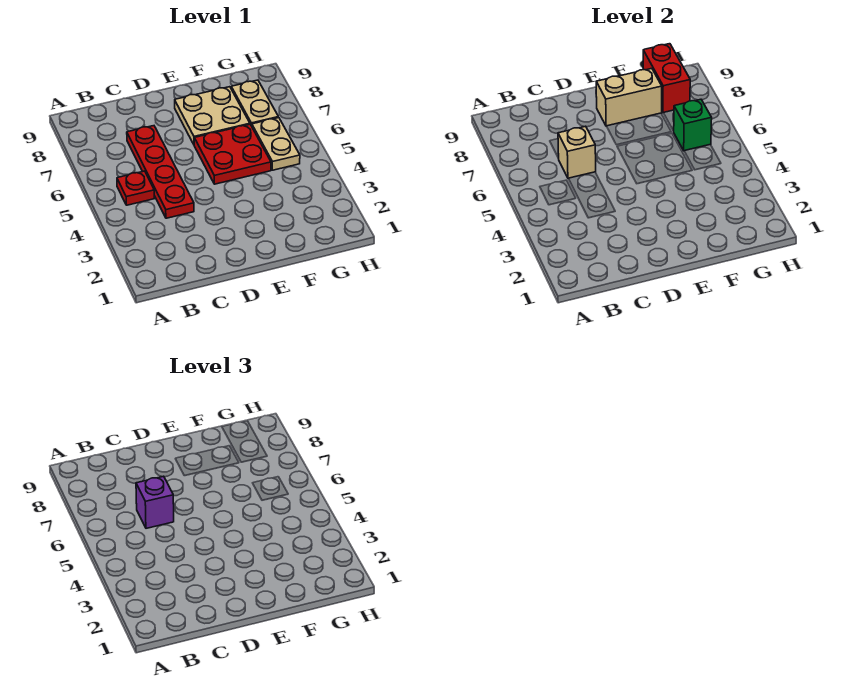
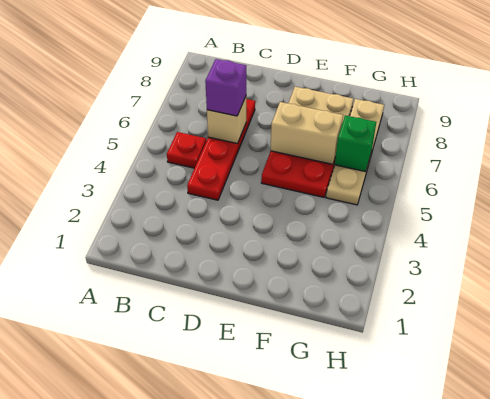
tan 1x2 brick [596,69,662,126] -> tan 1x2 brick moved to [271,102,343,164]
red 1x2 brick [643,44,690,113] -> none

